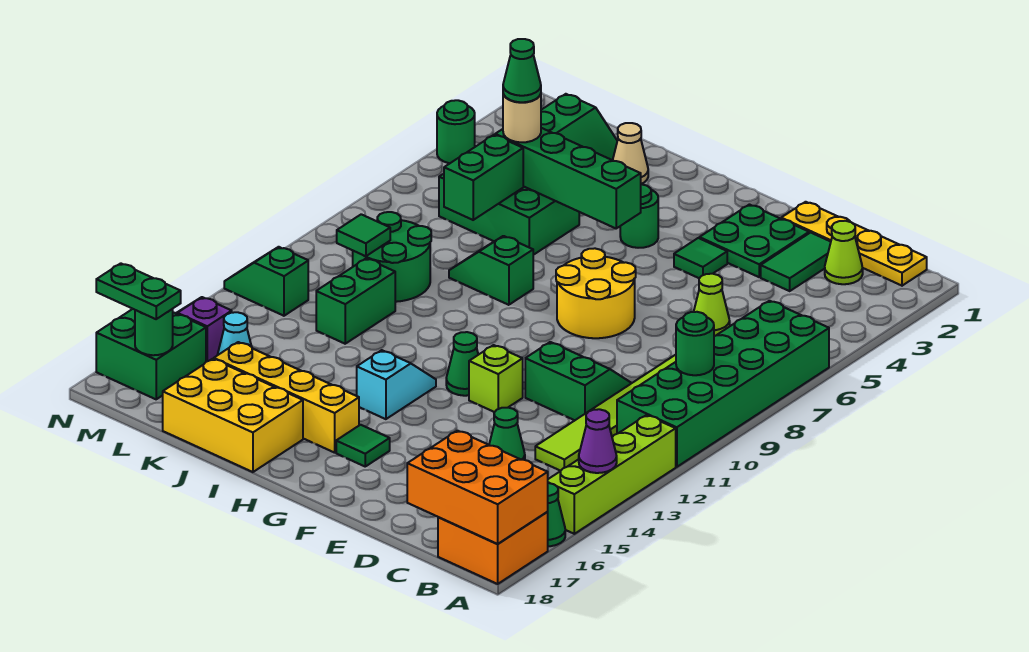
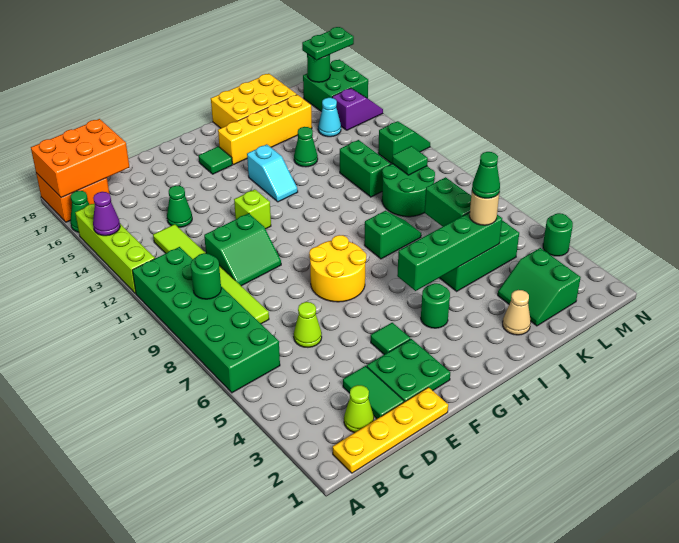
green 1x1 cone [446,332,478,396] -> green 1x1 cone moved to [294,127,318,167]

